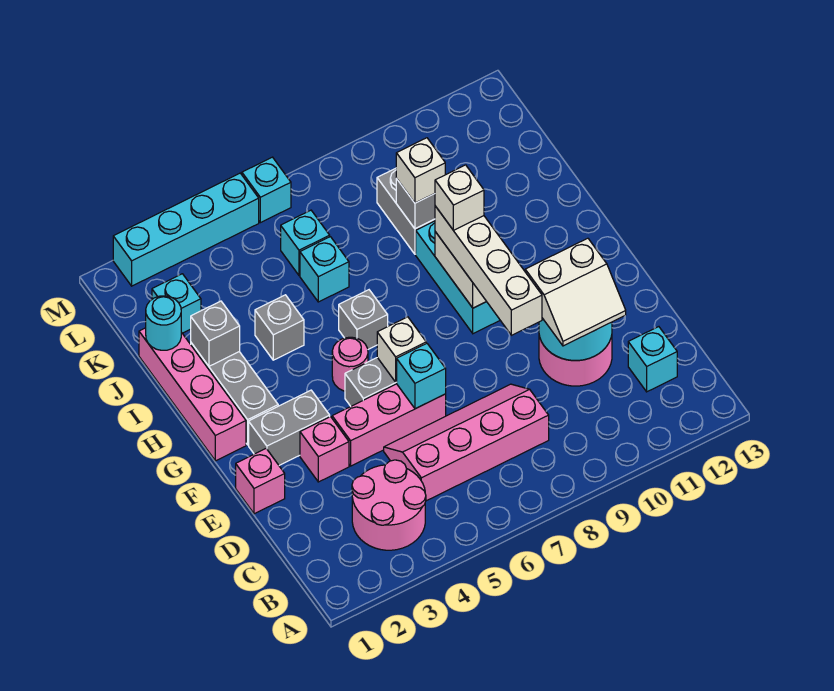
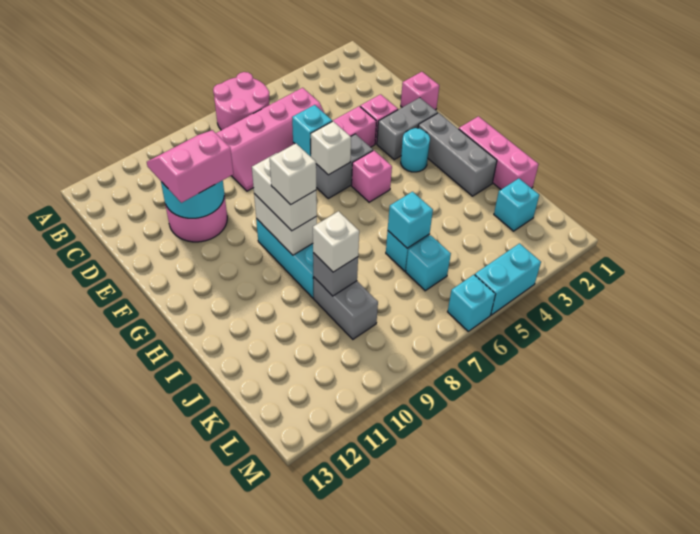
pink 2x2 round brick [352,460,426,550] -> pink 2x2 round brick moved to [213,72,269,130]
cyan 1x1 brick [628,327,677,392] -> cyan 1x1 brick moved to [388,192,433,248]
white 2x2 slope [525,238,626,346] -> pink 2x2 slope [147,130,233,203]
white 1x4 brick [435,206,542,335] -> white 1x2 brick [252,153,317,231]
pink 1x4 brick [139,328,246,461] -> pink 1x3 brick [459,116,539,189]
pink 1x1 round brick [332,337,368,391] -> pink 1x1 brick [352,150,392,202]
grey 1x1 brick [339,290,388,349] -> none
grey 1x1 brick [191,301,240,366] -> none
grey 1x1 brick [255,295,304,360] -> none
cyan 1x1 round brick [146,296,181,350] -> cyan 1x1 round brick moved to [401,128,430,172]
cyan 1x4 brick [113,173,259,286] -> cyan 1x2 brick [475,243,541,315]

